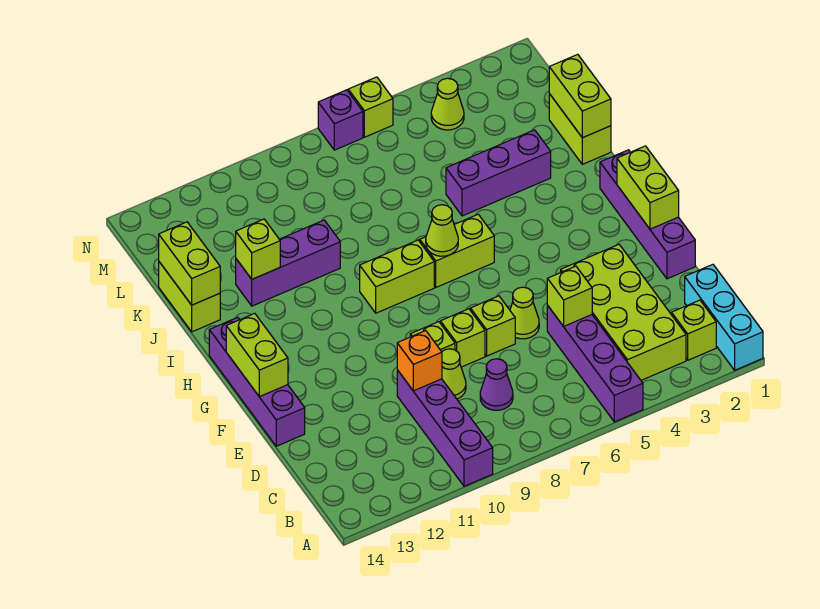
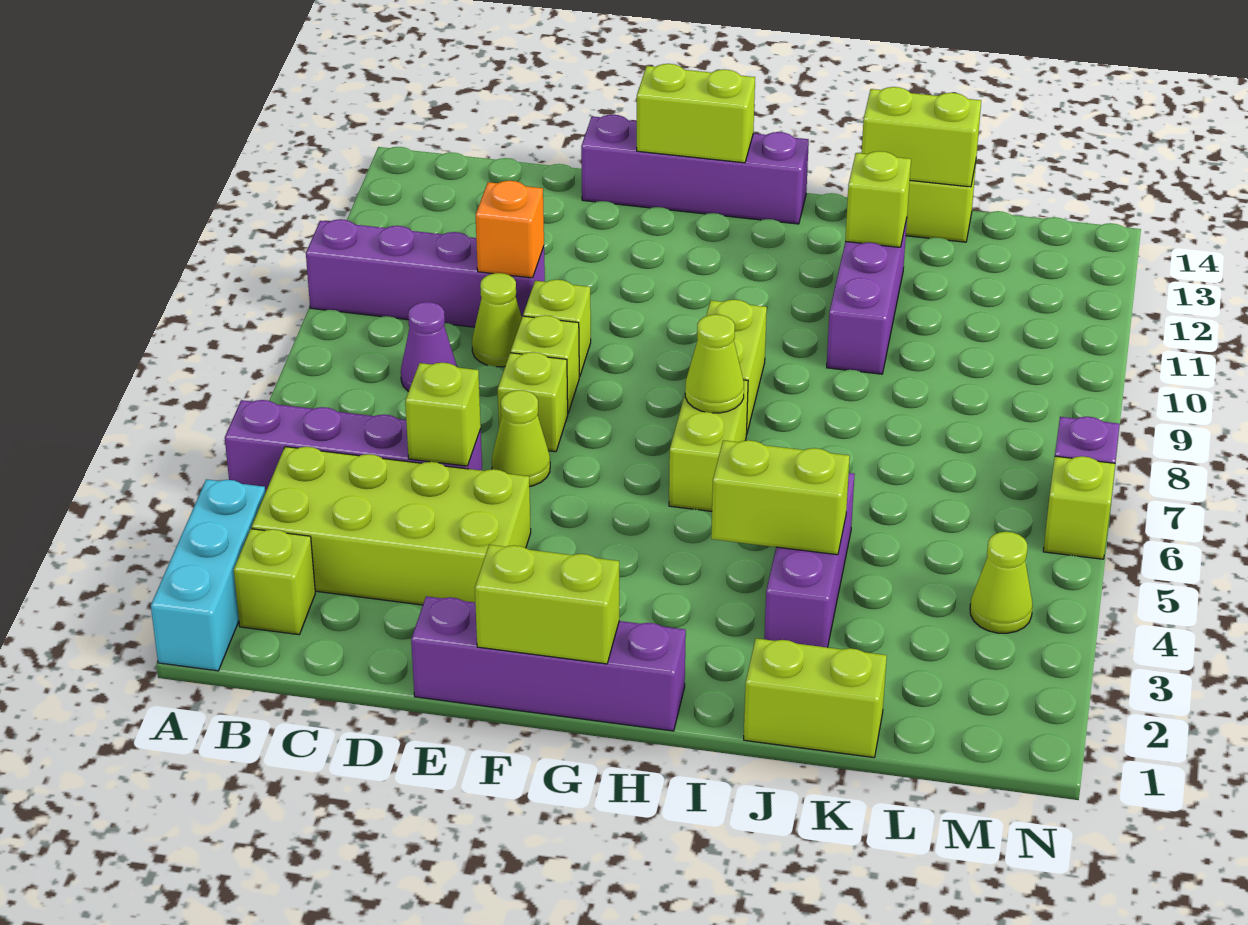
cyan 1x3 brick [685,265,763,370] -> cyan 1x3 brick turned to [151,479,266,671]
lime 1x2 brick [549,54,611,138] -> lime 1x2 brick moved to [711,440,850,555]

